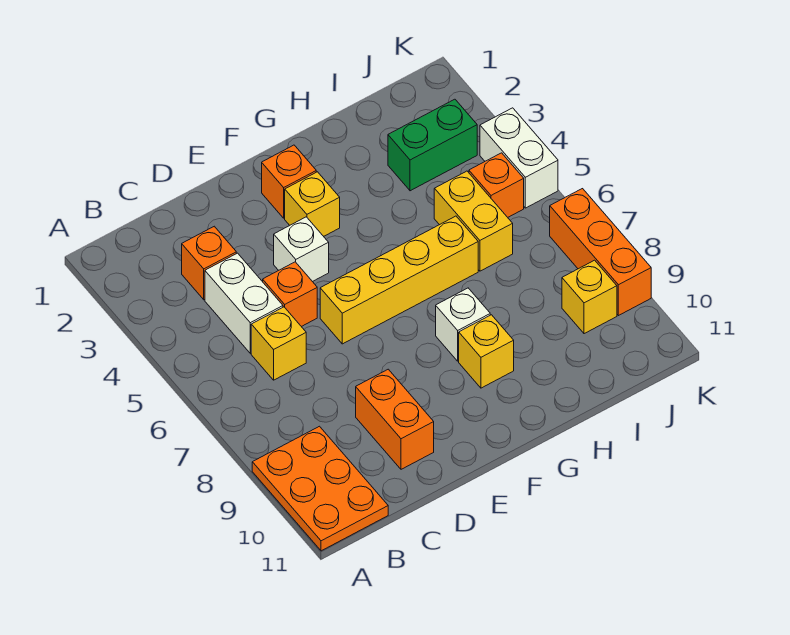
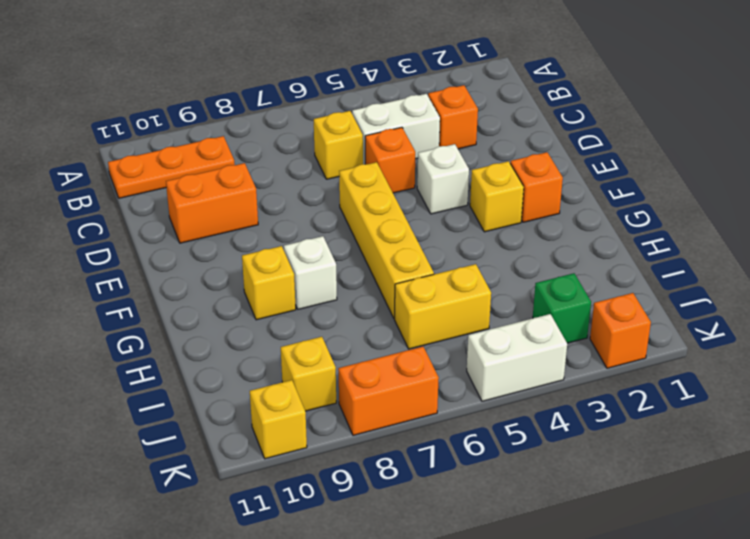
orange 2x3 plate [252,426,388,551] -> orange 1x3 plate [108,136,235,198]
green 1x2 brick [388,99,477,191] -> green 1x1 brick [533,273,591,343]
orange 1x1 brick [469,153,524,217] -> orange 1x1 brick moved to [590,293,651,368]
orange 1x3 brick [550,189,651,316] -> orange 1x2 brick [338,347,439,435]
none -> yellow 1x1 brick [250,380,307,459]

